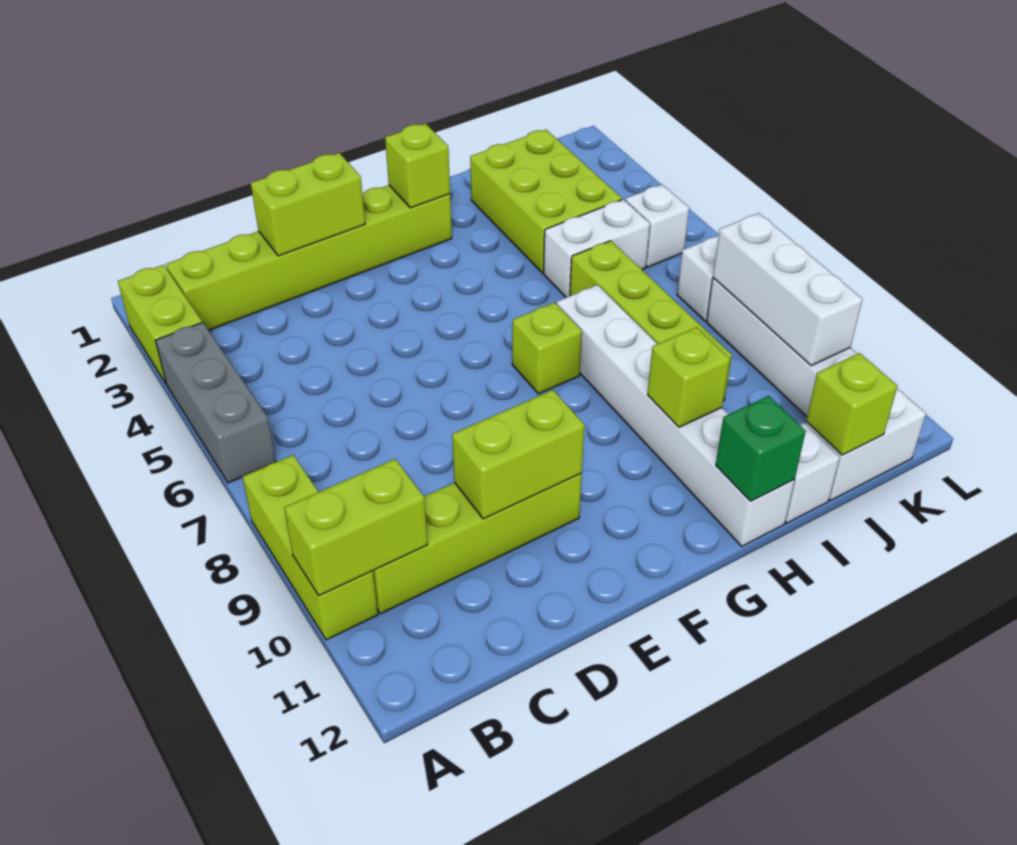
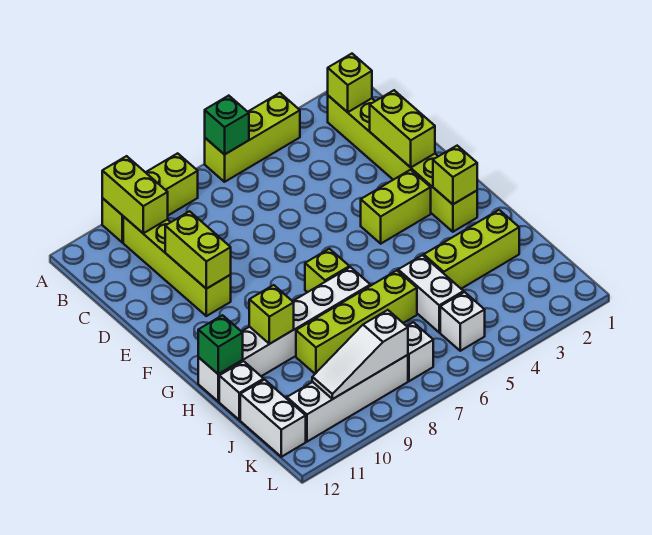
lime 1x2 brick [118,265,202,383] -> lime 1x2 brick moved to [361,170,431,244]
grey 1x3 brick [155,322,276,483] -> lime 1x3 brick [205,93,300,182]
none -> green 1x1 brick [205,96,249,155]
lime 2x3 brick [470,130,622,273] -> lime 1x3 brick [424,210,519,289]
lime 1x1 brick [806,353,898,455] -> lime 1x1 brick moved to [328,54,372,112]
white 1x3 brick [713,213,862,366] -> white 1x3 slope [312,310,408,399]

